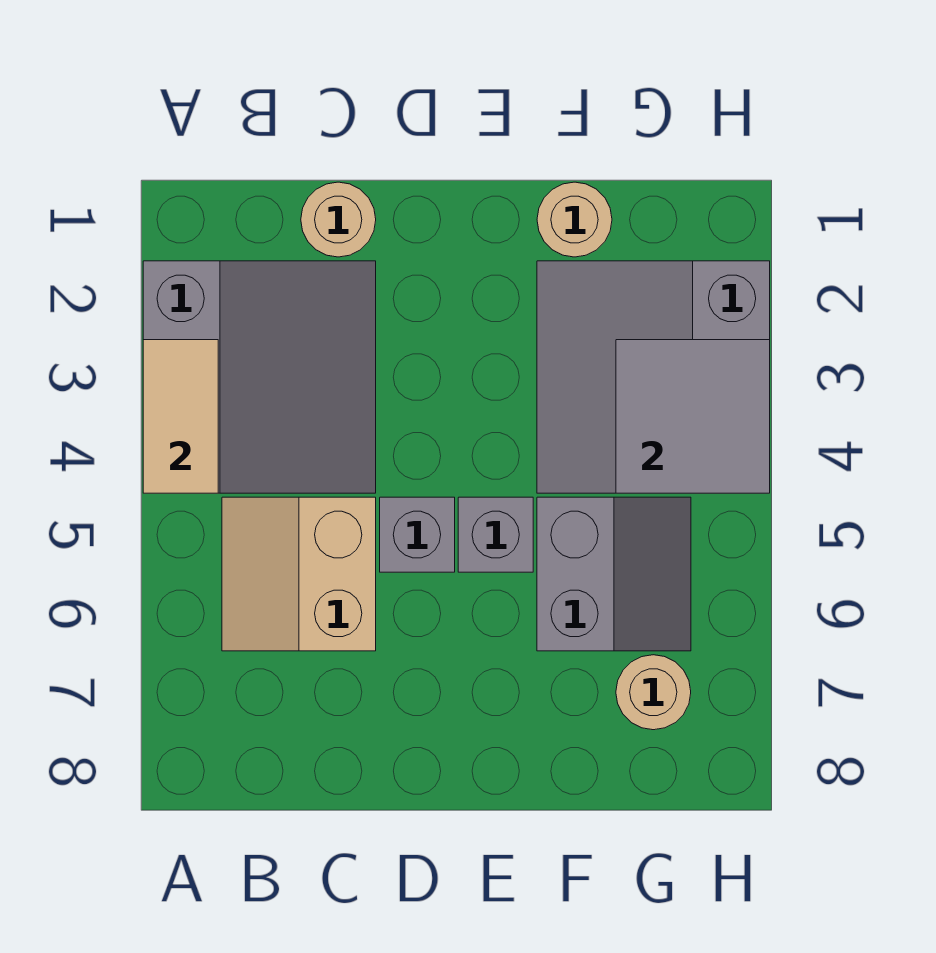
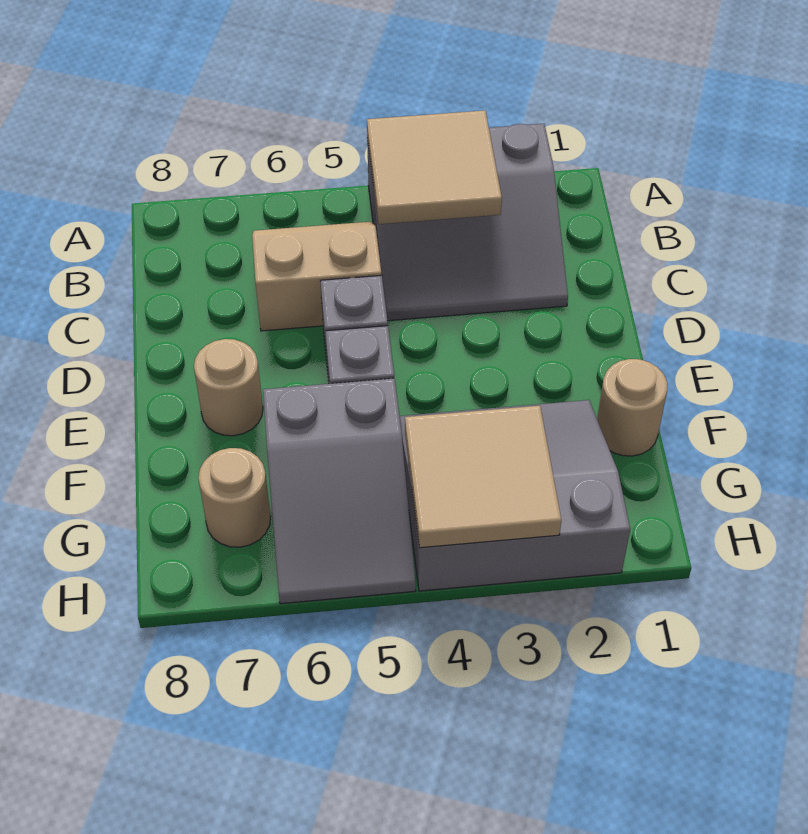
tan 1x2 tile [143,340,218,493] -> tan 2x2 tile [367,110,502,224]
tan 1x1 round brick [301,182,376,257] -> tan 1x1 round brick moved to [194,339,263,436]
grey 2x2 slope [537,497,691,651] -> grey 2x3 slope [263,378,416,604]
grey 2x2 tile [616,340,770,493] -> tan 2x2 tile [405,406,561,548]

